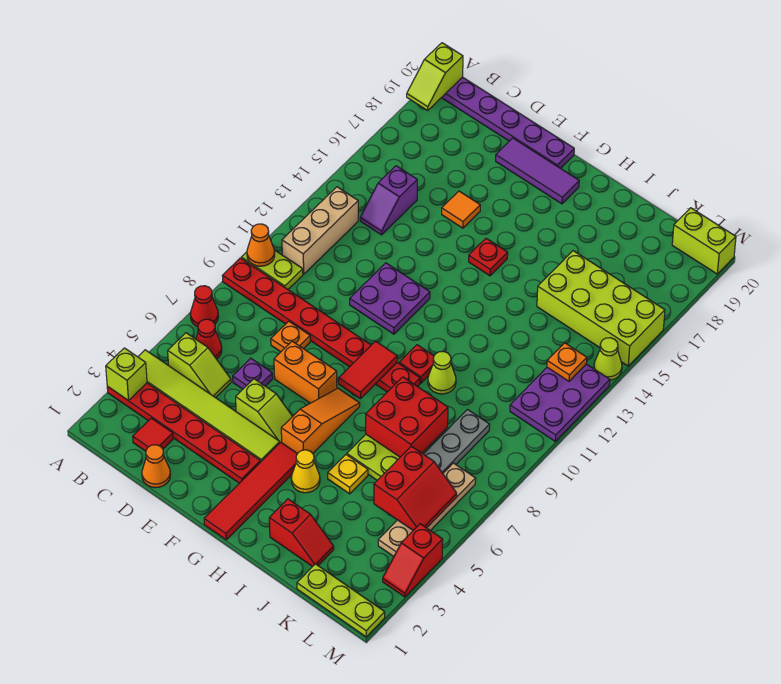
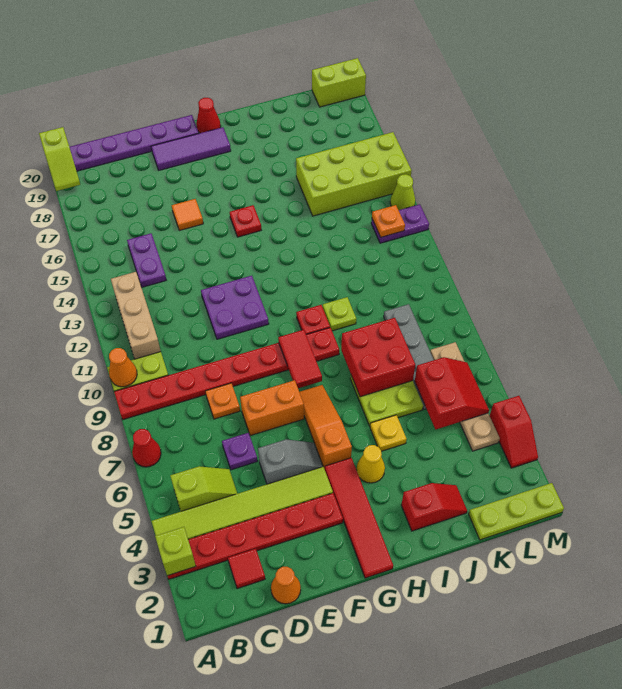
red 1x1 cone [196,319,222,359] -> red 1x1 cone moved to [196,98,221,133]
purple 1x2 slope [360,166,417,235] -> purple 1x2 plate [127,233,166,287]
lime 1x2 slope [236,379,293,443] -> grey 1x2 slope [258,439,323,484]
lime 1x1 cone [428,351,456,394] -> lime 1x1 plate [323,297,356,331]
purple 2x3 plate [510,364,610,441] -> purple 1x2 plate [371,204,429,243]

